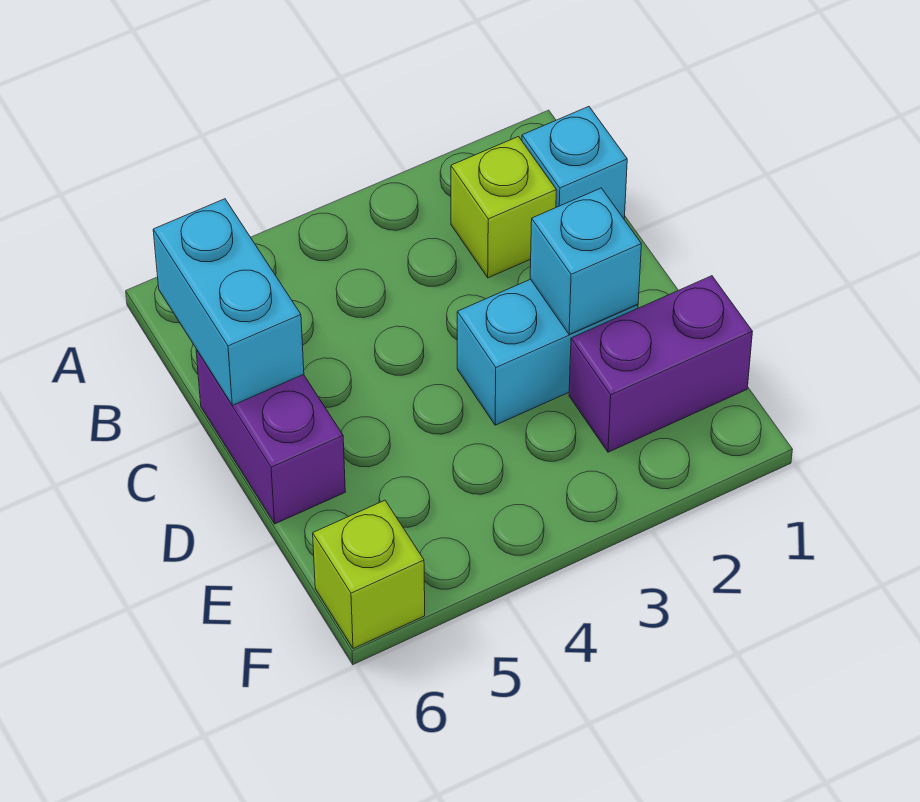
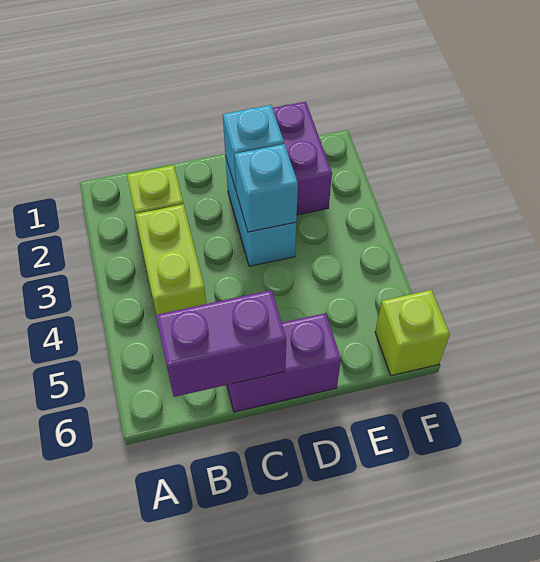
cyan 1x1 brick [522,107,627,219] -> cyan 1x1 brick moved to [234,144,298,232]
none -> lime 1x2 brick [135,204,206,315]
cyan 1x2 brick [153,199,304,405] -> purple 1x2 brick [156,290,286,397]

